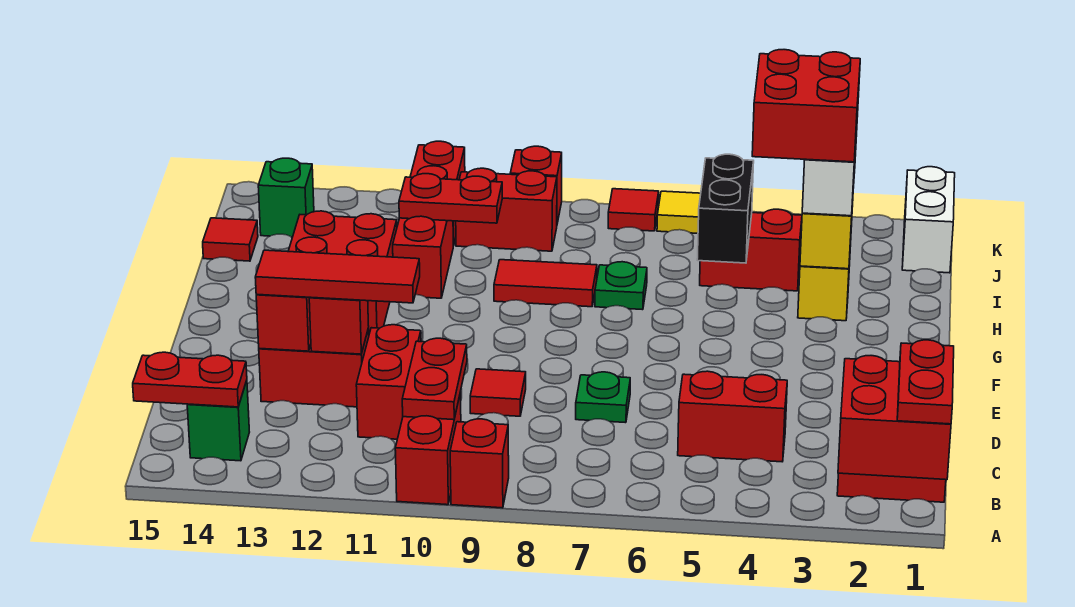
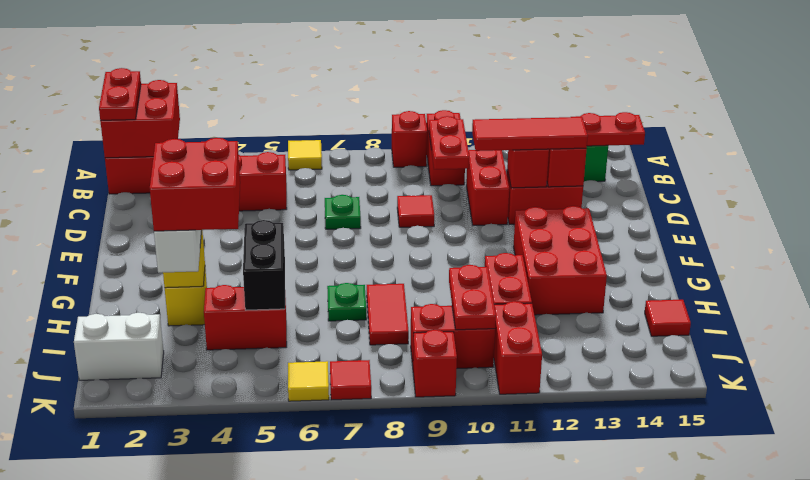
none -> yellow 1x1 tile [288,140,322,170]
red 1x2 tile [494,260,597,307] -> red 1x2 tile turned to [367,284,409,345]
red 1x2 plate [399,174,502,223] -> red 1x2 plate turned to [449,265,496,330]
white 1x2 brick [902,167,955,273] -> white 1x2 brick turned to [74,313,164,380]
green 1x1 brick [258,158,314,237] -> none

